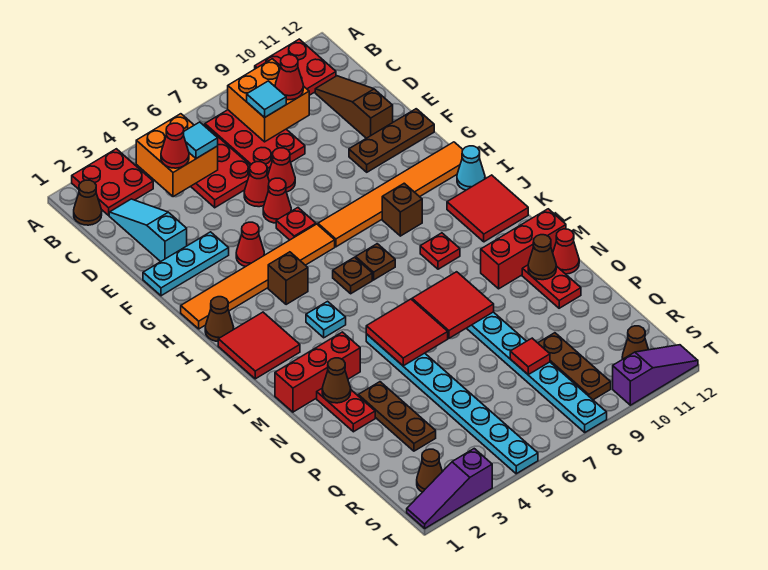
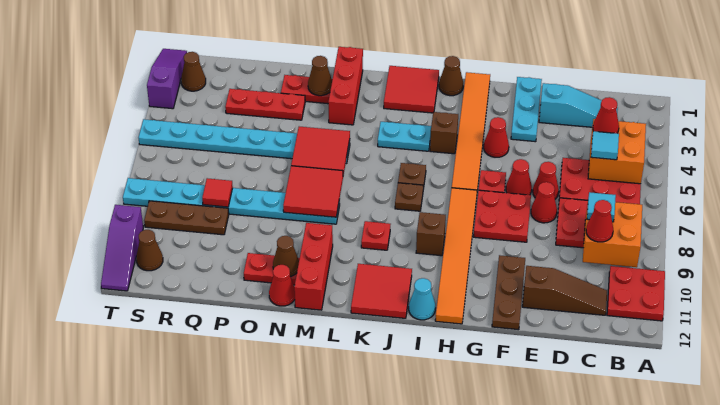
red 2x2 plate [72,149,153,215] -> red 2x2 plate moved to [474,190,531,242]
brown 1x1 cone [74,180,102,225] -> none
cyan 1x1 plate [306,301,346,338] -> cyan 1x2 plate [378,122,431,151]
brown 1x3 plate [358,382,436,451] -> red 1x3 plate [225,89,305,120]

